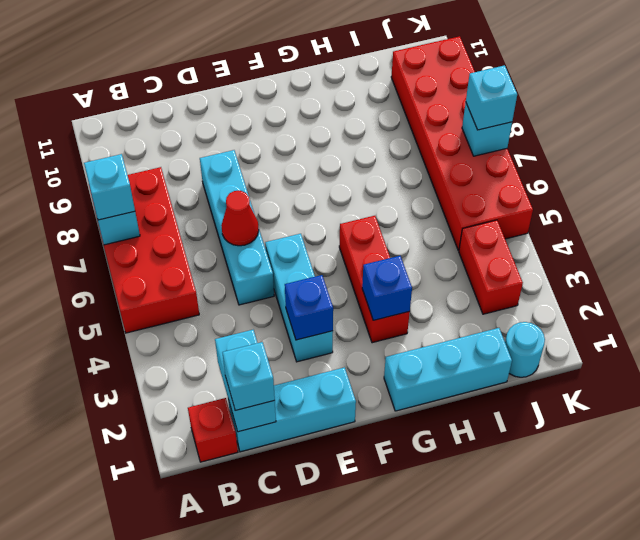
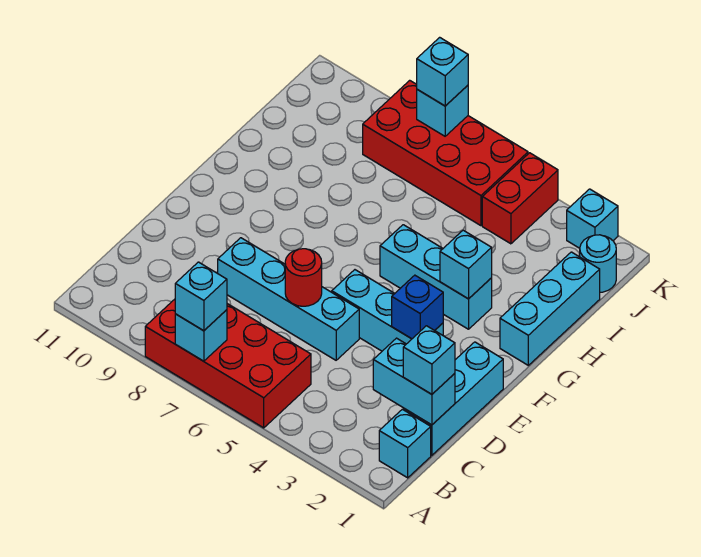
red 1x1 brick [188,398,238,462] -> cyan 1x1 brick [379,409,431,478]
red 1x1 cone [221,191,259,246] -> red 1x1 round brick [285,249,322,306]
red 1x3 brick [339,216,410,343] -> cyan 1x3 brick [380,225,492,329]
blue 1x1 brick [362,256,412,320] -> cyan 1x1 brick [440,230,492,299]
red 1x2 brick [459,220,523,314] -> red 1x2 brick turned to [482,153,558,244]
red 2x6 brick [391,36,533,251] -> red 2x4 brick [363,80,528,226]
none -> cyan 1x1 brick [567,189,618,248]

